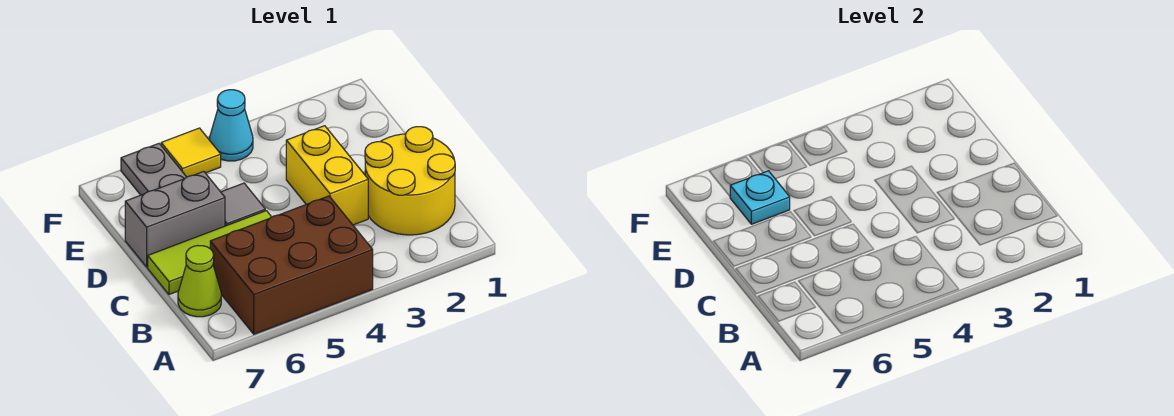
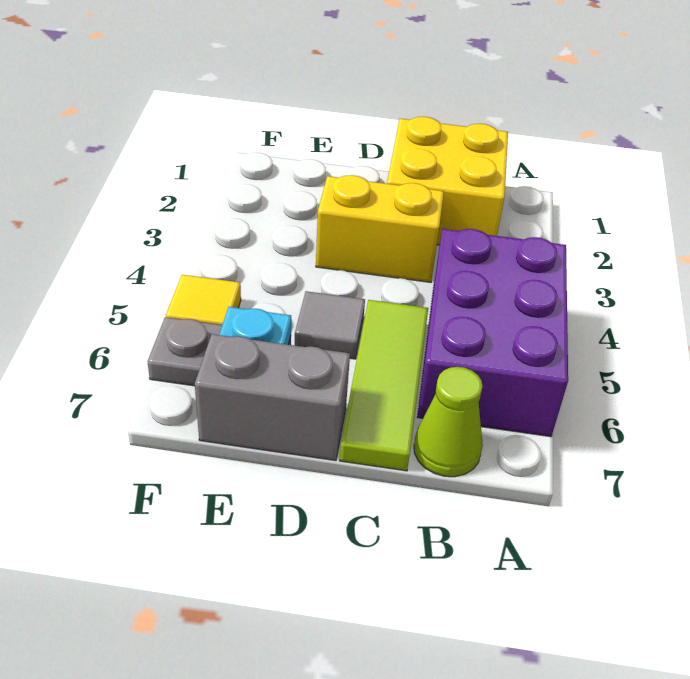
brown 2x3 brick [210,196,373,334] -> purple 2x3 brick [417,229,568,437]
yellow 2x2 round brick [365,127,455,235] -> yellow 2x2 brick [387,117,508,245]
grey 1x2 brick [125,171,225,267] -> grey 1x2 brick turned to [195,334,350,460]
cyan 1x1 cone [210,90,253,161] -> none

